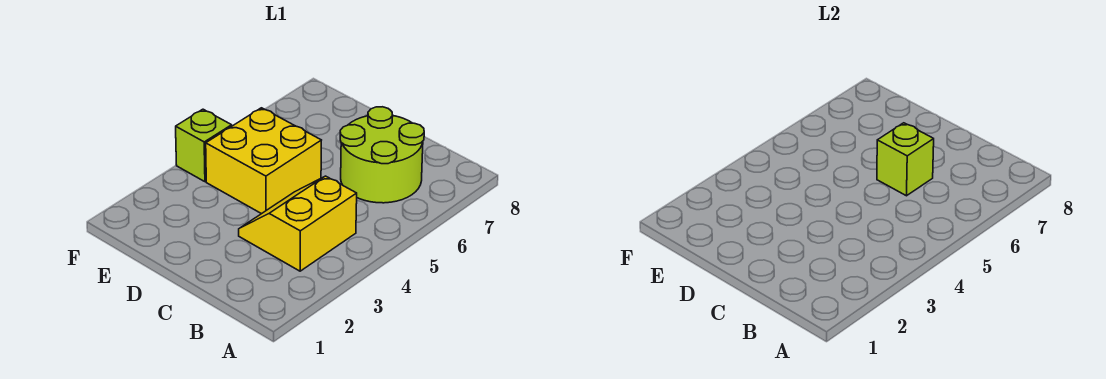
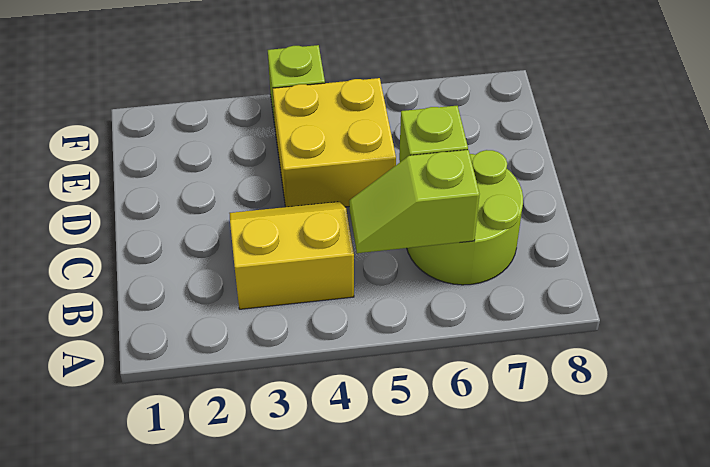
none -> lime 1x2 slope [349,150,480,253]

